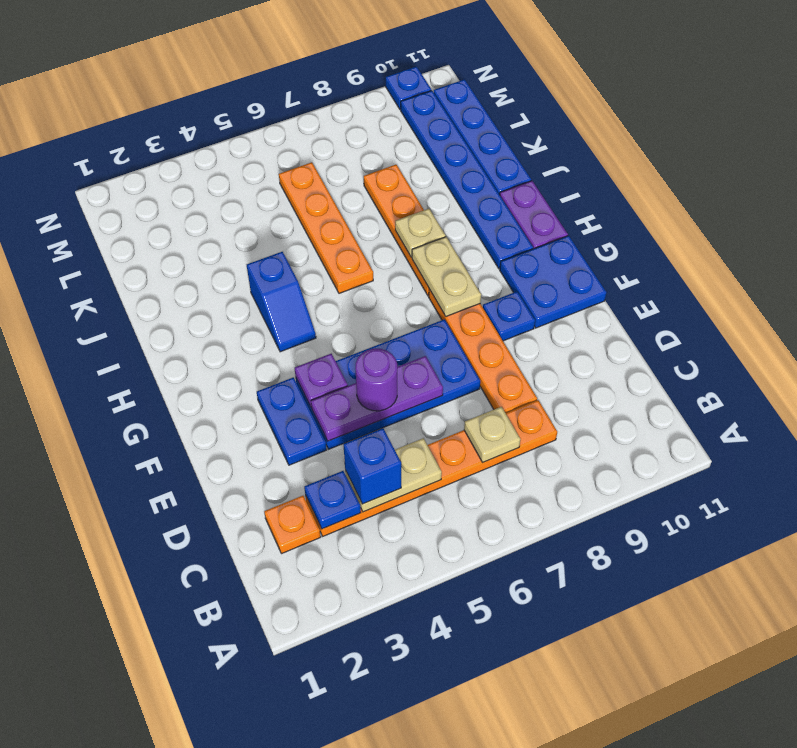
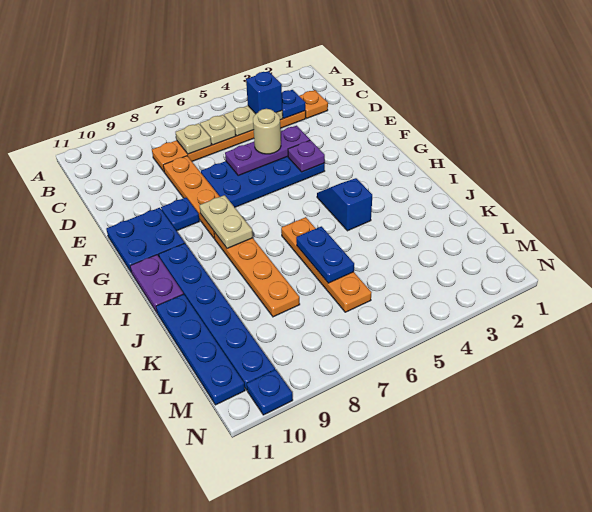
blue 1x2 plate [257,377,326,465] -> blue 1x2 plate moved to [296,226,354,283]
purple 1x1 round brick [355,349,397,411] -> tan 1x1 round brick [253,109,281,154]
tan 1x1 plate [395,209,446,257] -> tan 1x1 plate moved to [200,115,236,145]

